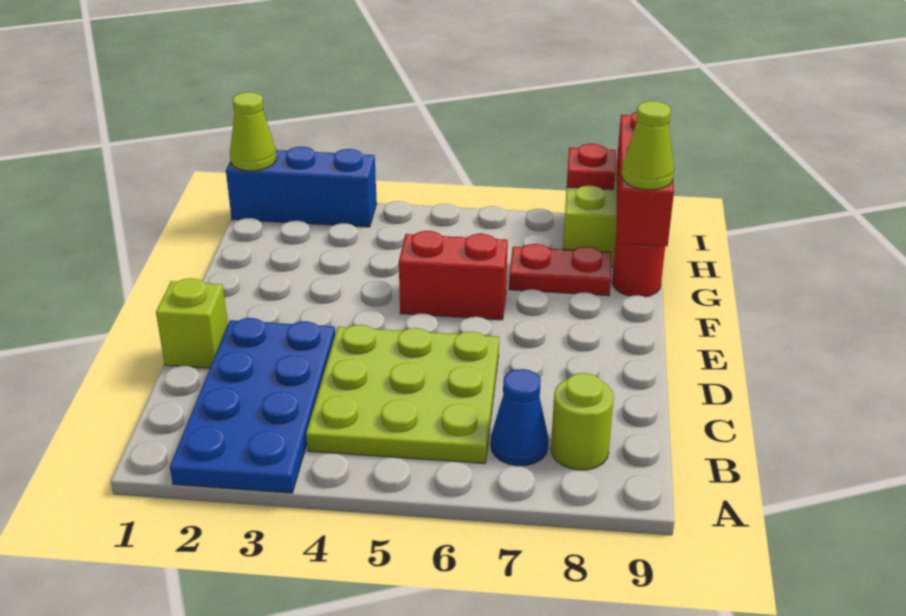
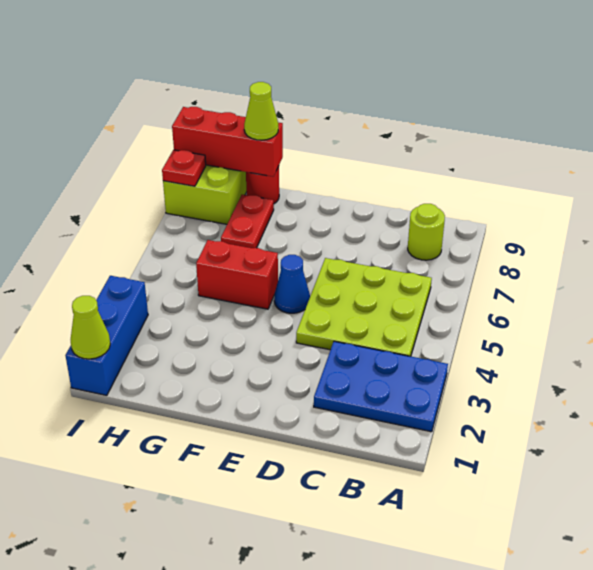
blue 2x4 plate [170,318,335,493] -> blue 2x3 plate [314,341,448,432]
blue 1x1 cone [491,369,549,466] -> blue 1x1 cone moved to [274,255,310,313]
lime 1x1 brick [156,278,228,368] -> none
red 1x2 brick [399,231,508,320] -> red 1x2 brick turned to [196,240,278,309]

